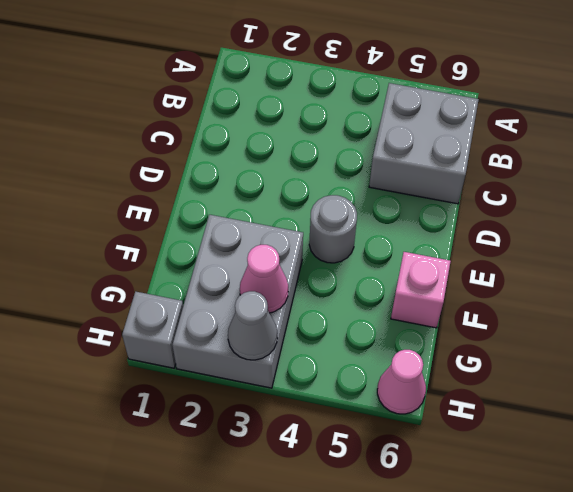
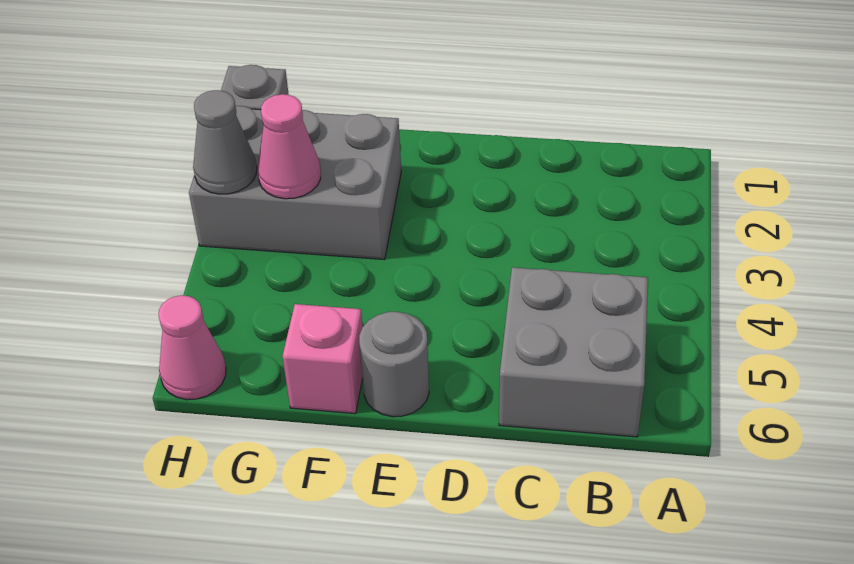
grey 1x1 round brick [309,195,357,263] -> grey 1x1 round brick moved to [359,312,429,417]

